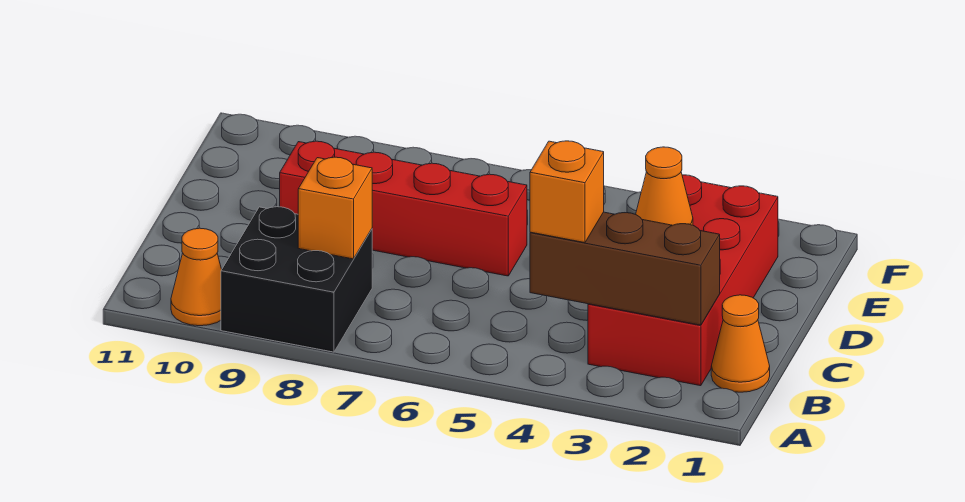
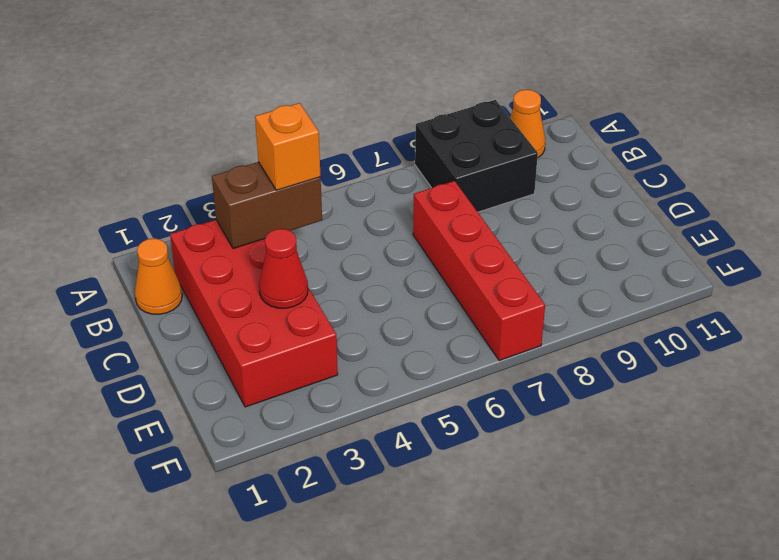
brown 1x3 brick [530,212,720,325] -> brown 1x2 brick [212,162,322,249]
orange 1x1 brick [298,157,372,259] -> none
orange 1x1 cone [636,147,693,225] -> red 1x1 cone [259,229,308,308]
red 1x4 brick [280,141,527,276] -> red 1x4 brick turned to [413,181,545,361]

